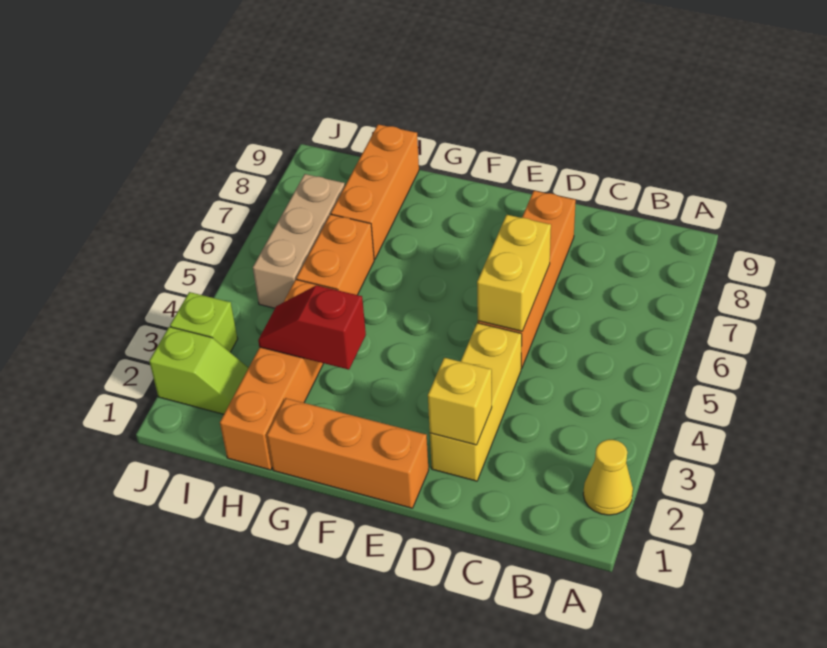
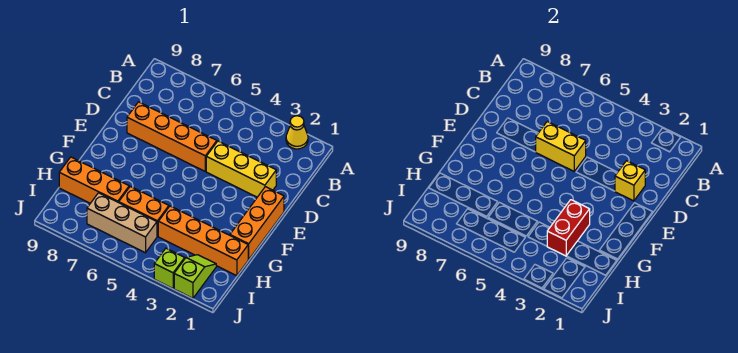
red 1x2 slope [258,285,366,370] -> red 1x2 brick [547,200,590,256]

